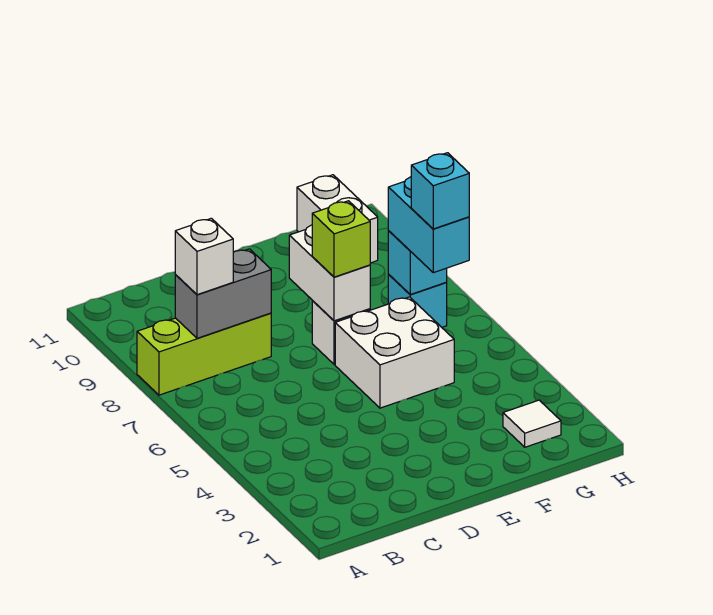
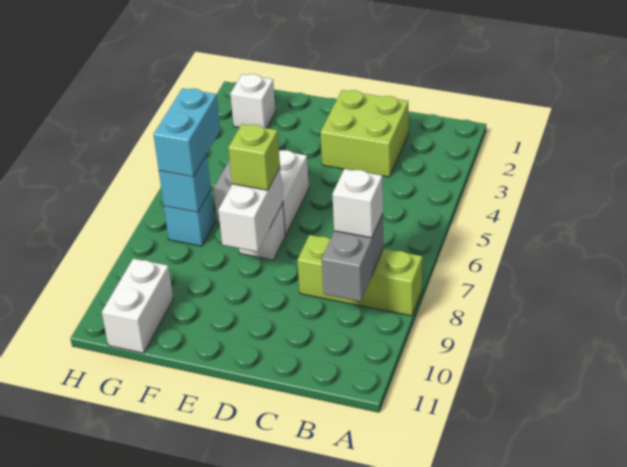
grey 1x2 brick [175,249,271,338] -> grey 1x2 brick turned to [322,213,383,302]
none -> lime 2x2 brick [321,90,408,177]
white 1x1 tile [503,400,561,447] -> white 1x1 brick [230,74,276,128]
cyan 1x1 brick [411,153,469,229] -> none

